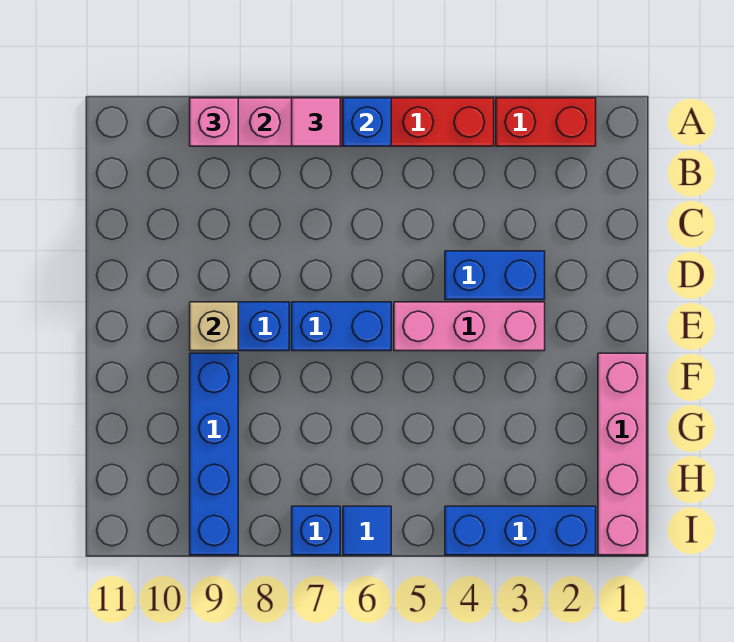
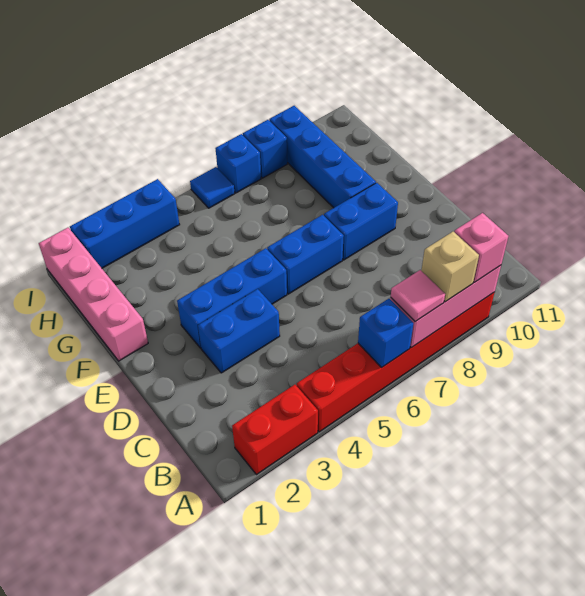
pink 1x3 brick [394,302,545,351] -> blue 1x3 brick [177,248,287,348]
tan 1x1 brick [190,302,238,351] -> tan 1x1 brick moved to [421,232,479,302]
none -> blue 1x1 brick [243,120,287,178]

